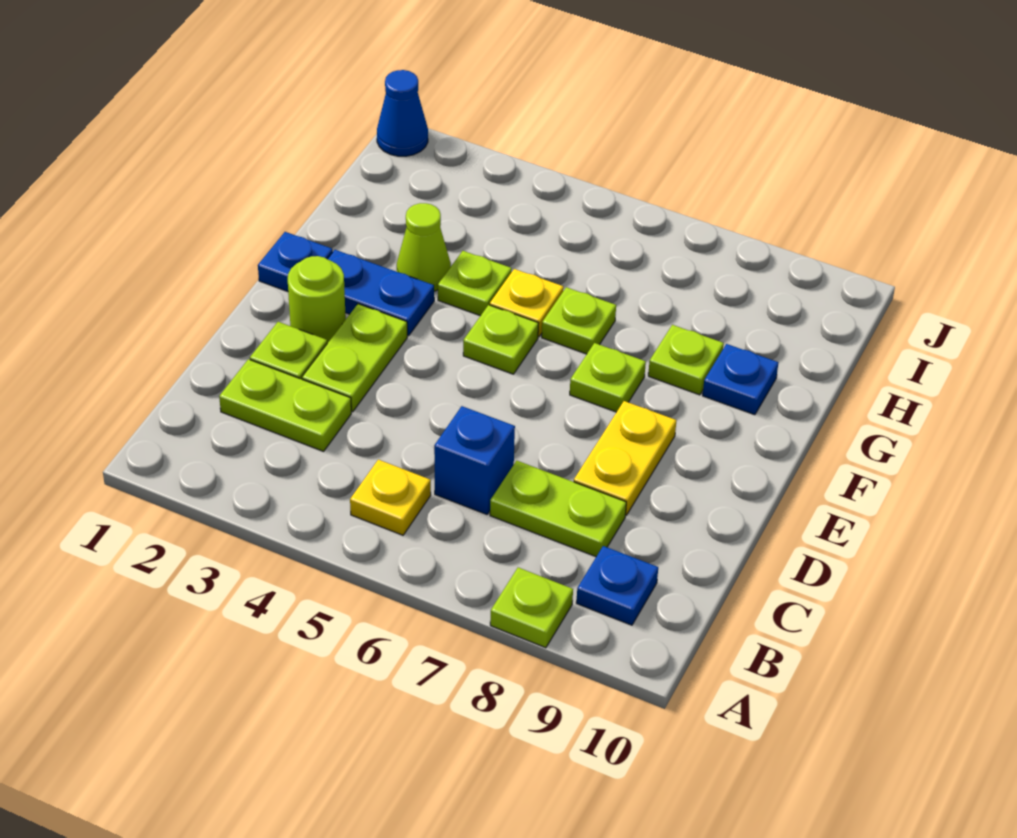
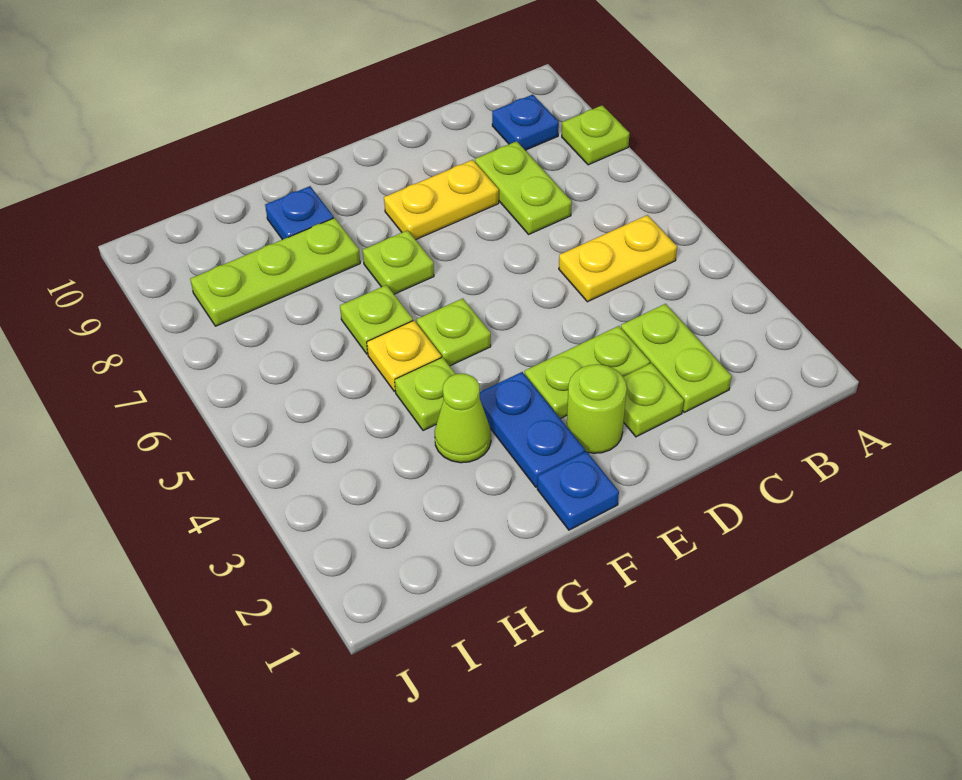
yellow 1x1 plate [350,460,431,535] -> yellow 1x2 plate [559,215,677,302]
blue 1x1 brick [434,406,515,514] -> none
lime 1x1 plate [648,325,724,395] -> lime 1x3 plate [190,218,360,326]
blue 1x1 cone [377,70,428,156] -> none

